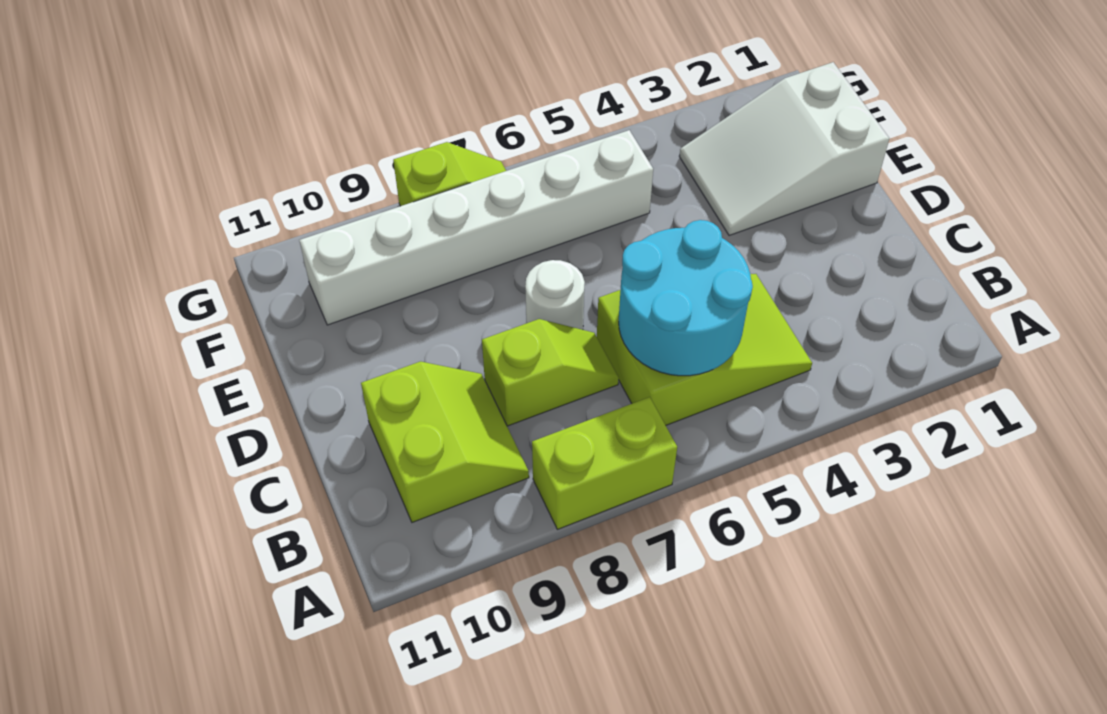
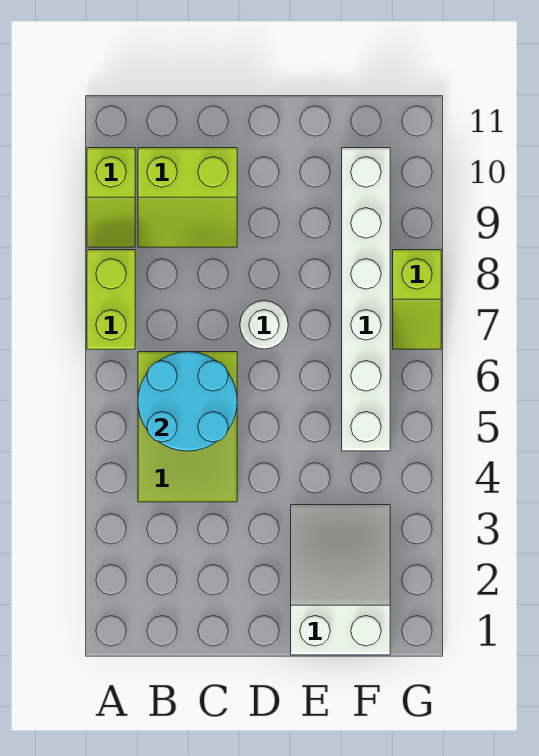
lime 1x2 slope [482,319,619,426] -> lime 1x2 slope moved to [87,148,135,247]

